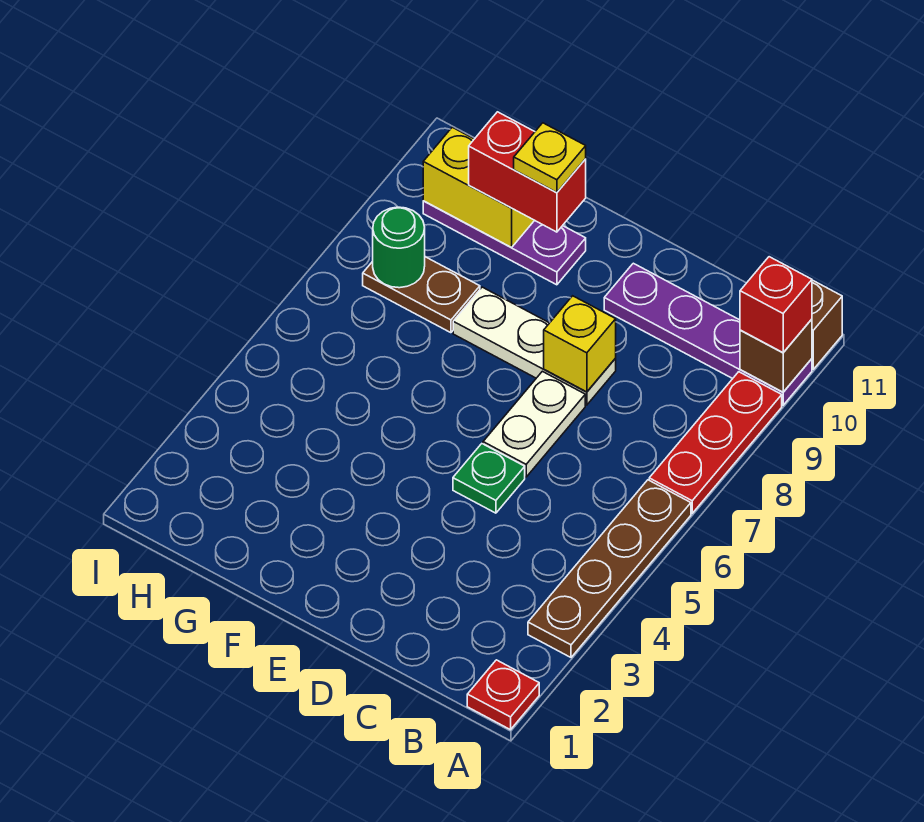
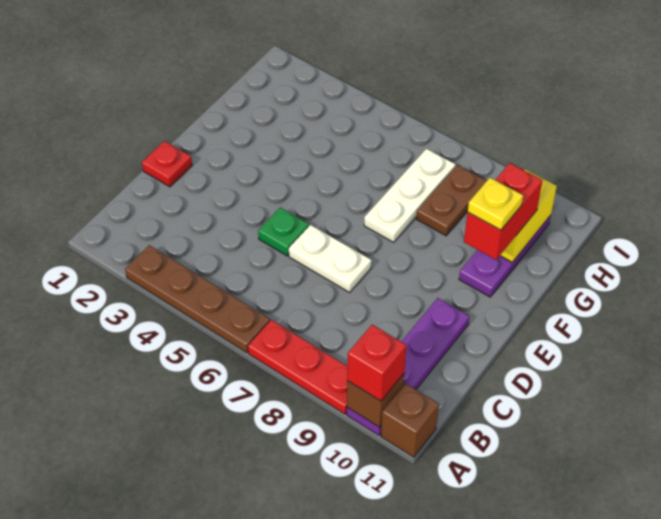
red 1x1 plate [467,660,539,730] -> red 1x1 plate moved to [142,141,192,187]
white 1x3 plate [453,287,616,405] -> white 1x3 plate moved to [364,149,455,242]
yellow 1x1 brick [544,296,616,392] -> none
green 1x1 round brick [373,207,425,288] -> none

